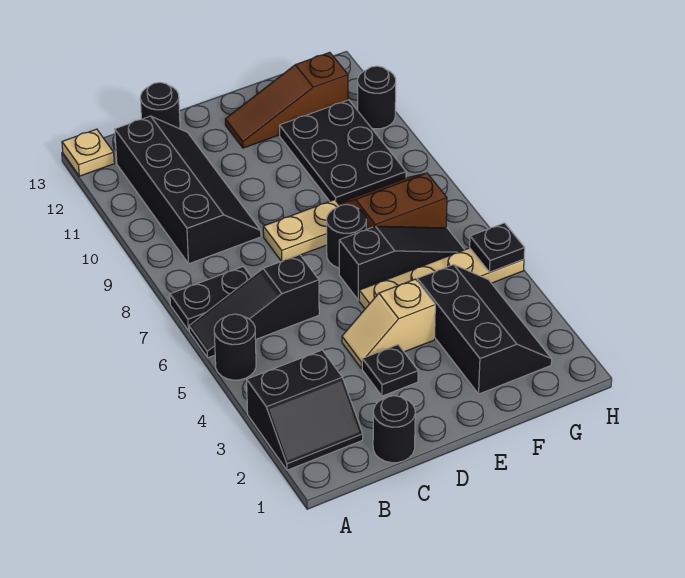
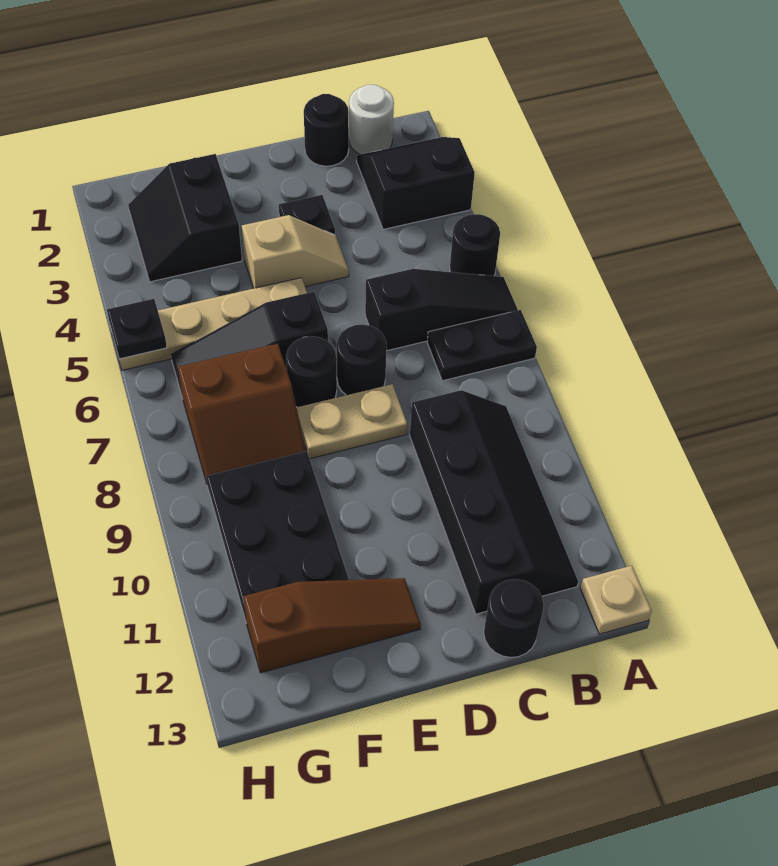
none -> white 1x1 round brick [349,85,394,154]
black 2x4 slope [115,116,261,264] -> black 2x4 slope turned to [410,390,578,614]
black 2x3 slope [417,265,552,394] -> black 2x2 slope [128,154,242,282]
black 1x1 round brick [358,66,396,129] -> black 1x1 round brick moved to [337,324,387,395]

